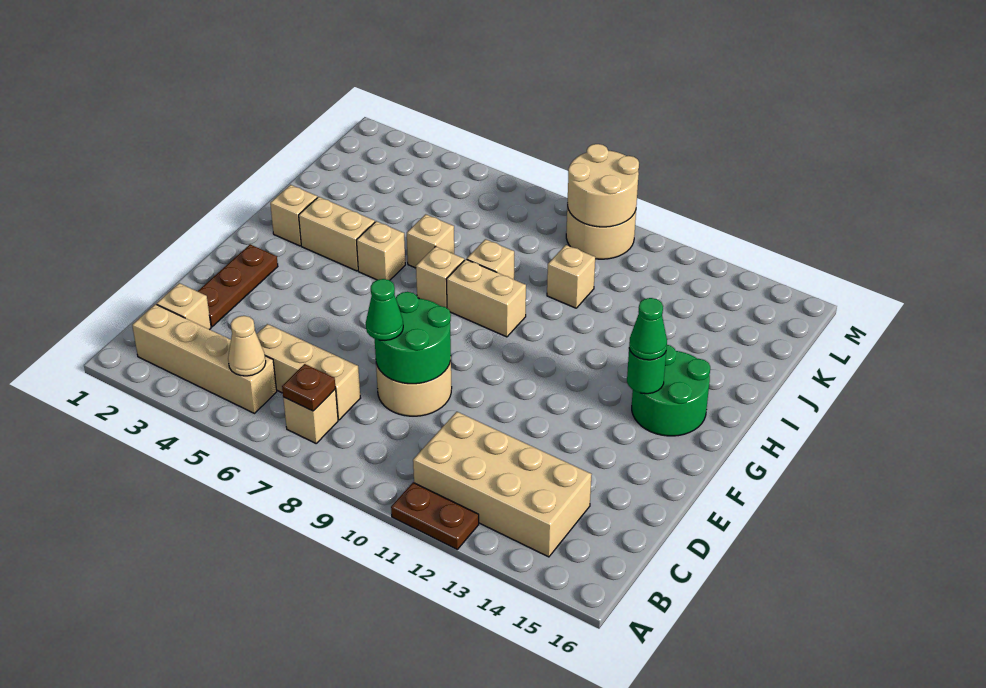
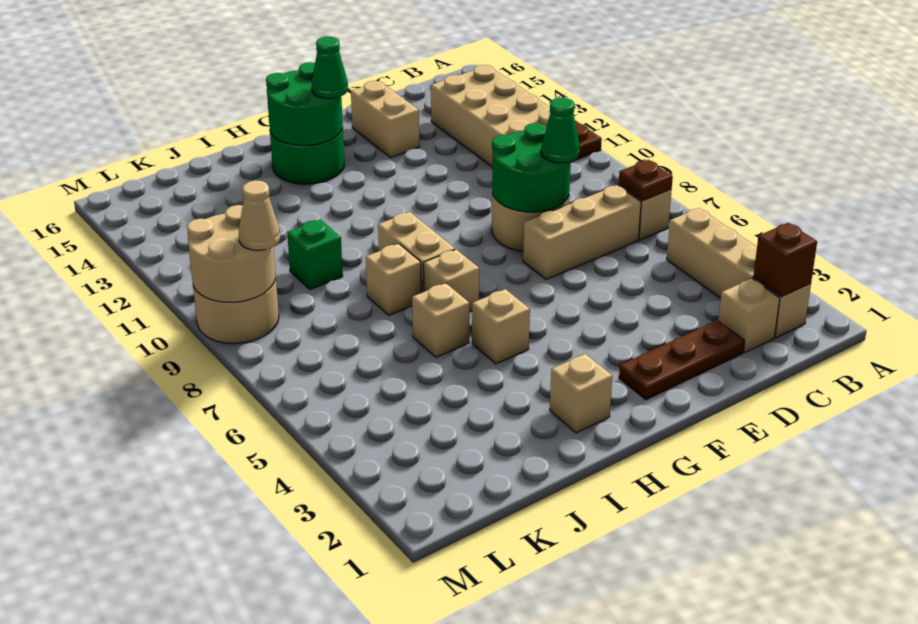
none -> brown 1x1 brick [753,223,817,297]
tan 1x1 cone [228,316,266,376] -> tan 1x1 cone moved to [239,180,280,250]
tan 1x3 brick [256,324,360,420] -> tan 1x3 brick turned to [523,185,641,279]
green 1x1 round brick [627,349,666,394] -> green 2x2 round brick [266,62,343,146]
tan 1x2 brick [299,197,375,271] -> tan 1x2 brick moved to [351,81,419,157]
tan 1x1 brick [547,245,595,308] -> green 1x1 brick [287,219,343,289]

